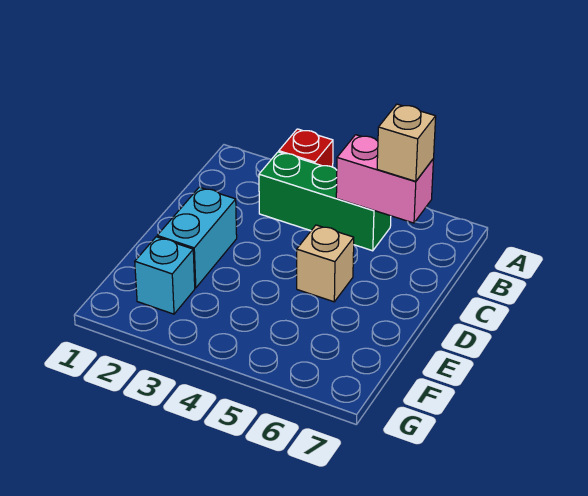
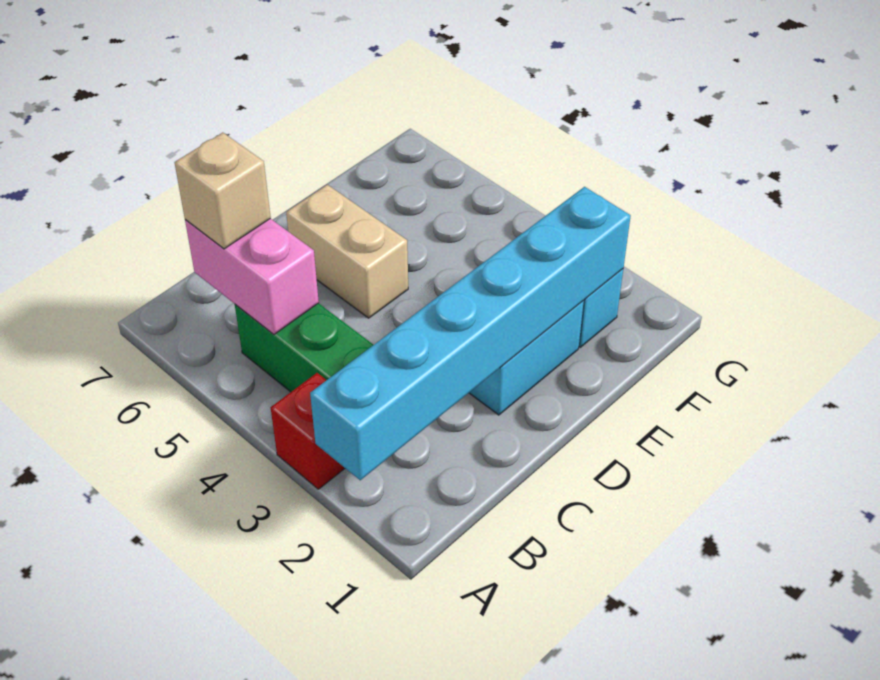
none -> cyan 1x6 brick [310,187,631,480]
tan 1x1 brick [297,225,354,302] -> tan 1x2 brick [286,185,408,318]

